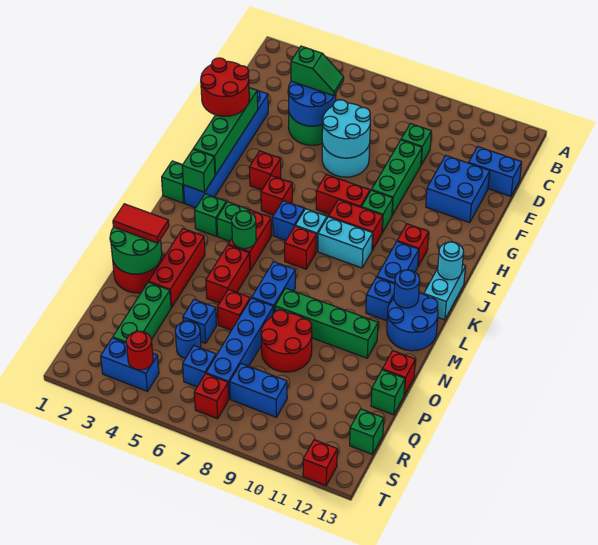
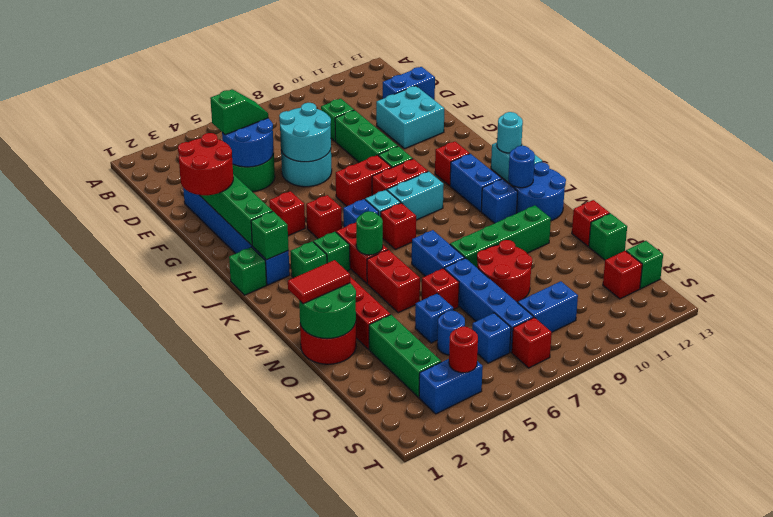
blue 2x2 brick [426,156,490,223] -> cyan 2x2 brick [376,86,444,149]
red 1x1 brick [303,440,337,485] -> red 1x1 brick moved to [603,251,642,299]

